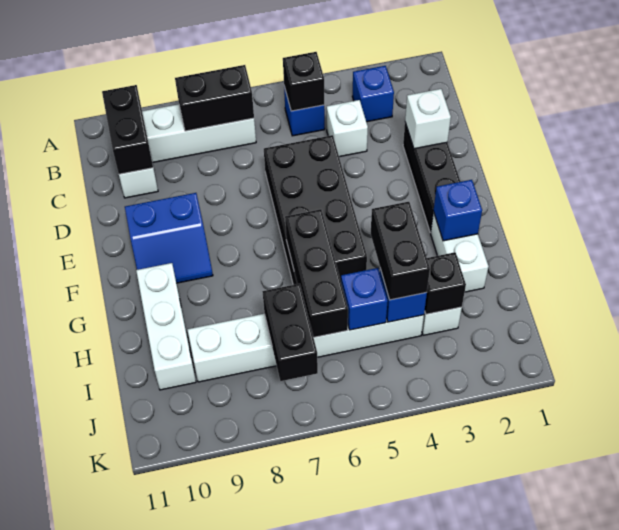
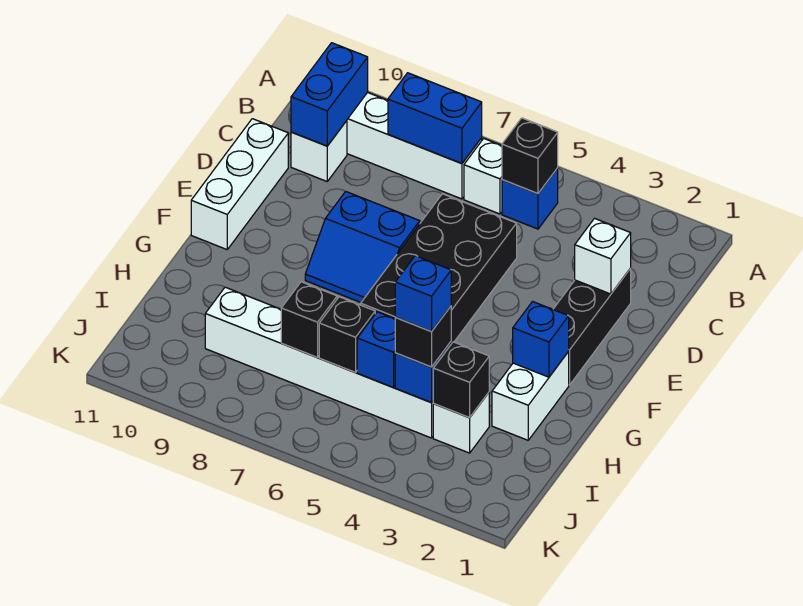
blue 1x1 brick [352,66,394,122] -> blue 1x1 brick moved to [395,256,451,331]
black 1x2 brick [175,65,254,131] -> blue 1x2 brick [388,73,482,164]
black 1x2 brick [102,85,153,174] -> blue 1x2 brick [291,43,368,146]
white 1x1 brick [327,100,368,157] -> white 1x1 brick moved to [464,138,502,214]
blue 2x2 slope [125,193,213,283] -> blue 2x2 slope moved to [305,191,420,302]
black 1x3 brick [285,209,348,337] -> black 1x1 brick [319,297,375,372]
white 1x3 brick [136,263,196,390] -> white 1x3 brick moved to [191,119,288,249]
black 1x2 brick [371,202,430,300] -> black 1x1 brick [395,306,451,367]
black 1x2 brick [262,284,318,381] -> black 1x1 brick [281,282,337,357]

